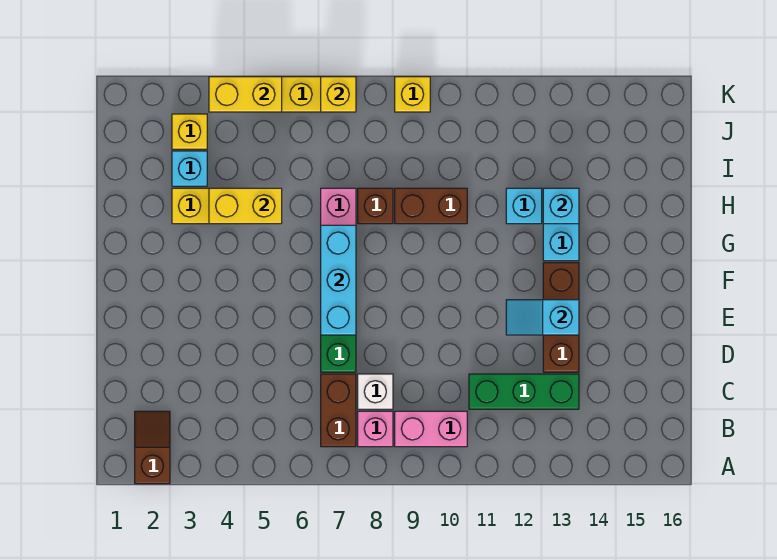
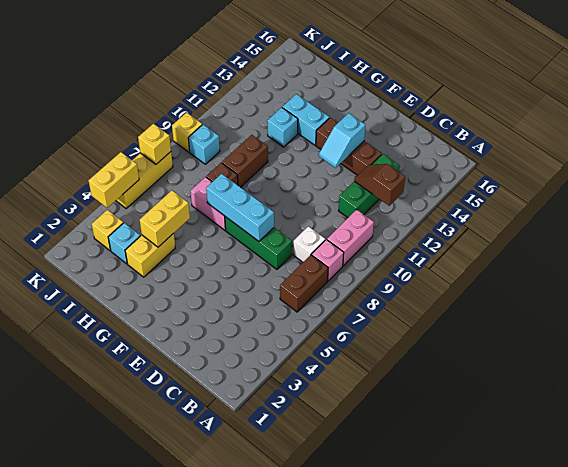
brown 1x2 slope [135,411,170,484] -> brown 1x2 slope moved to [354,164,405,206]
brown 1x2 brick [321,374,356,447] -> brown 1x2 brick turned to [280,255,328,312]
cyan 1x1 brick [543,188,579,224] -> cyan 1x1 brick moved to [188,125,220,164]

